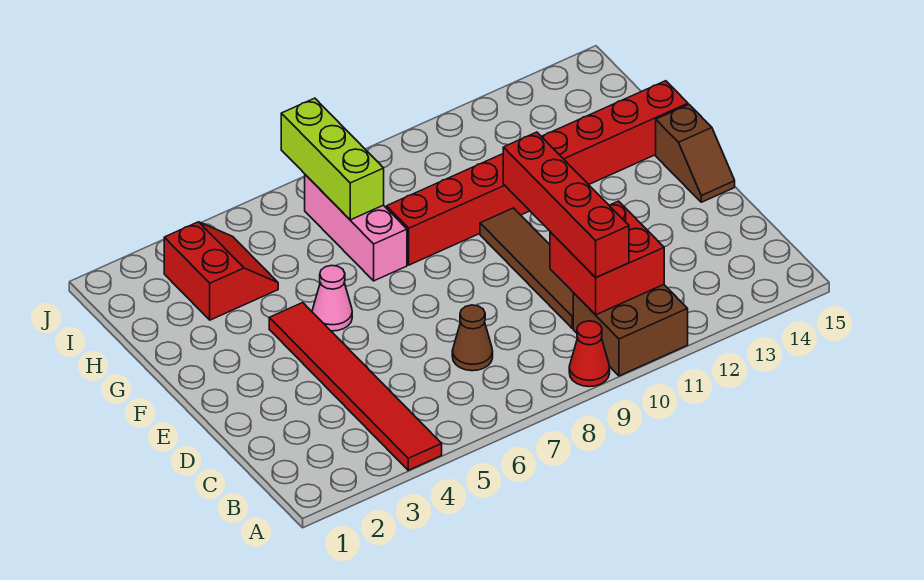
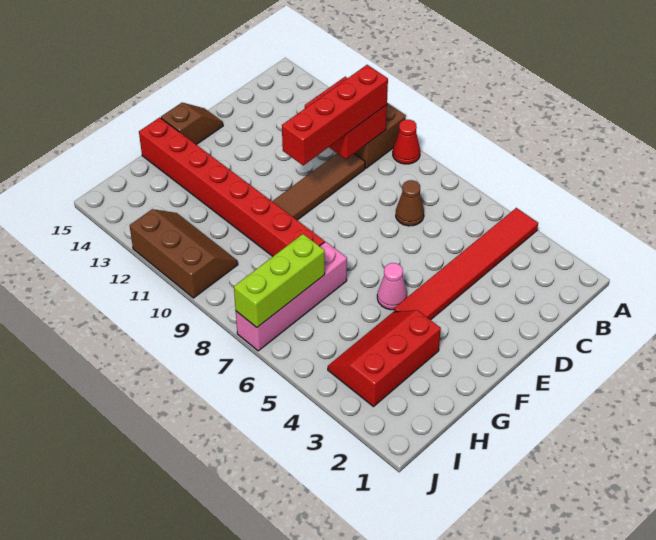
pink 1x3 brick [305,175,407,281] -> pink 1x4 brick [236,242,347,351]
red 2x2 slope [164,222,278,320] -> red 2x3 slope [328,310,441,407]
none -> brown 2x3 slope [130,209,238,298]

